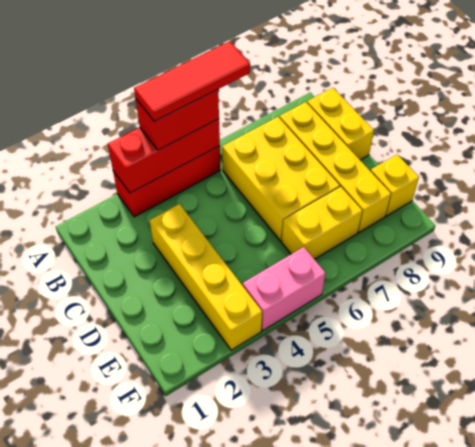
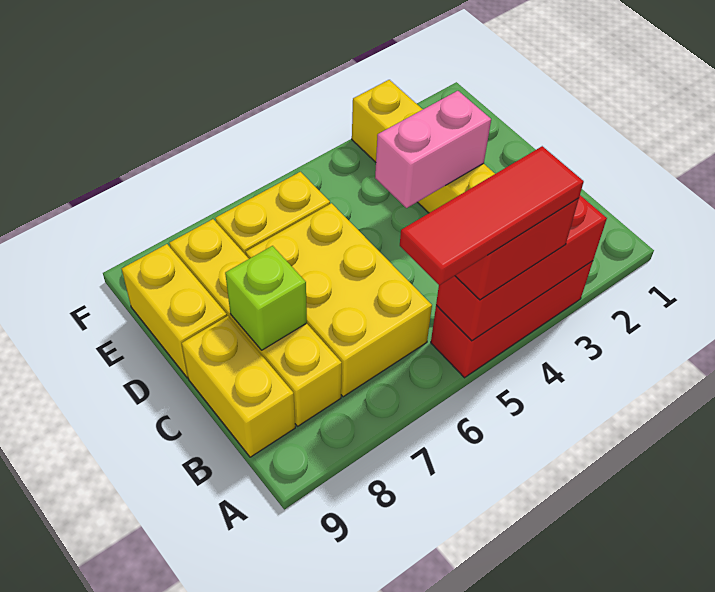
none -> lime 1x1 brick [225,246,307,350]
yellow 1x1 brick [371,155,419,216] -> yellow 1x2 brick [122,244,227,378]
pink 1x2 brick [243,247,325,331] -> pink 1x2 brick moved to [375,91,491,208]

